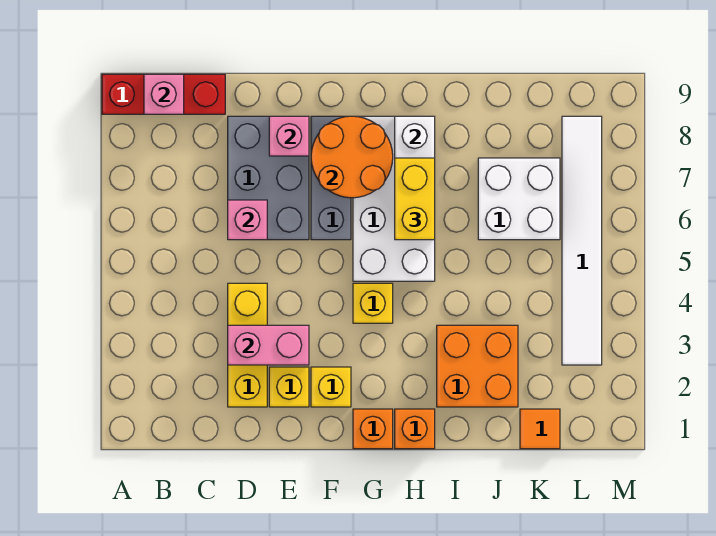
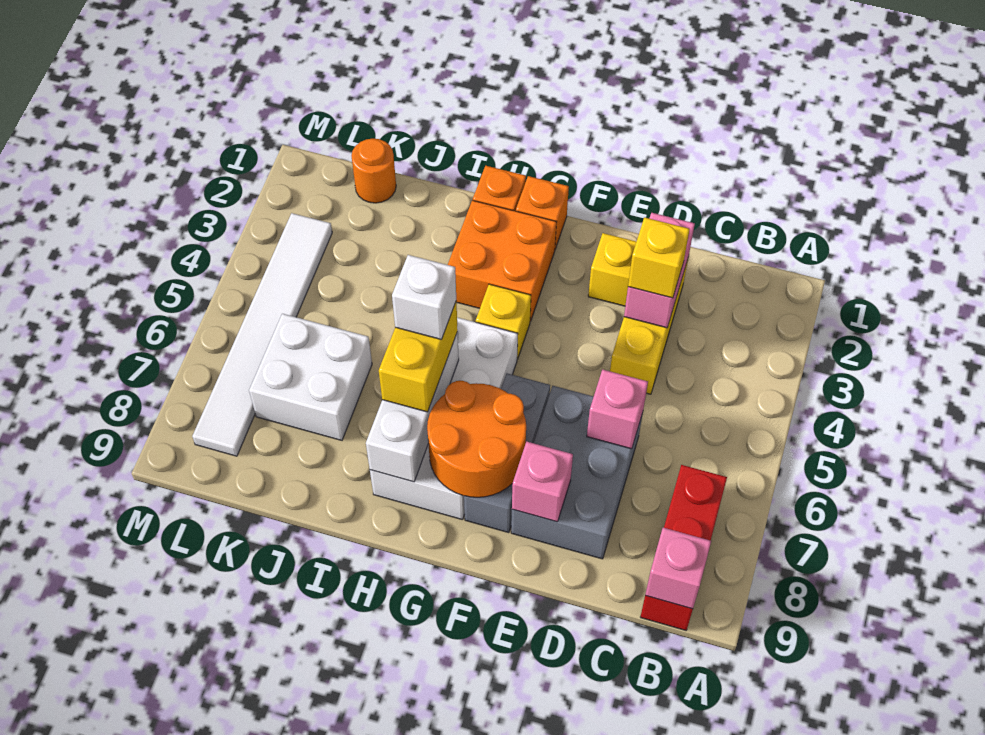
red 1x3 brick [102,74,225,114] -> red 1x3 brick turned to [641,465,727,630]
pink 1x2 brick [228,325,309,365] -> pink 1x2 brick turned to [624,213,695,328]
yellow 1x1 brick [311,367,351,407] -> yellow 1x1 brick moved to [628,217,690,298]
none -> white 1x1 brick [392,255,456,340]
orange 2x2 brick [437,325,518,407] -> orange 2x2 brick moved to [448,200,557,321]
orange 1x1 tile [520,409,560,449] -> orange 1x1 round brick [351,139,396,203]

